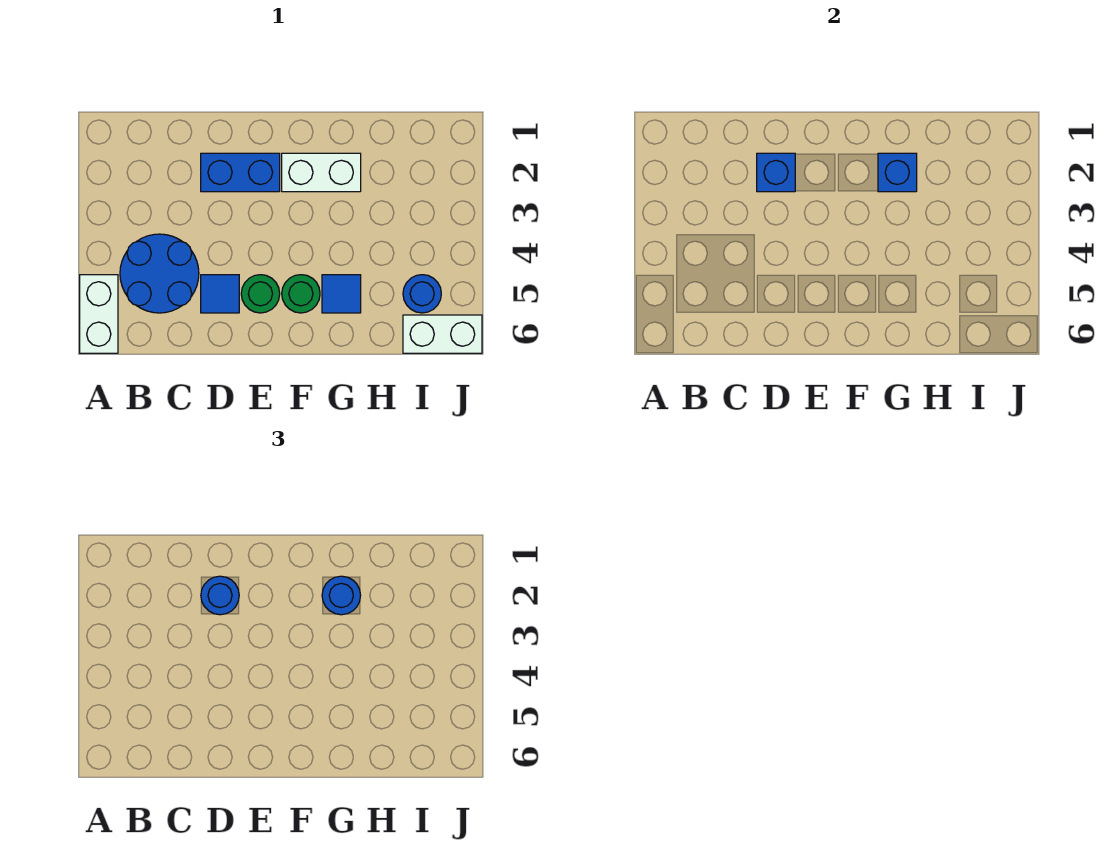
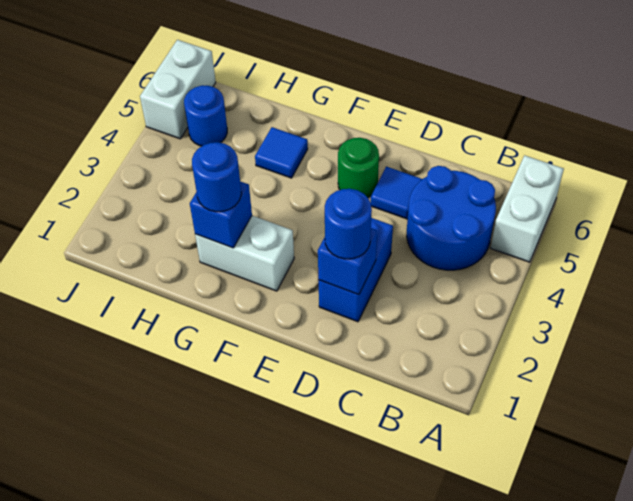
blue 1x2 brick [201,153,280,192] -> blue 1x2 brick turned to [318,218,393,322]
green 1x1 round brick [282,275,320,313] -> none
white 1x2 brick [403,315,482,353] -> white 1x2 brick turned to [140,40,216,139]

